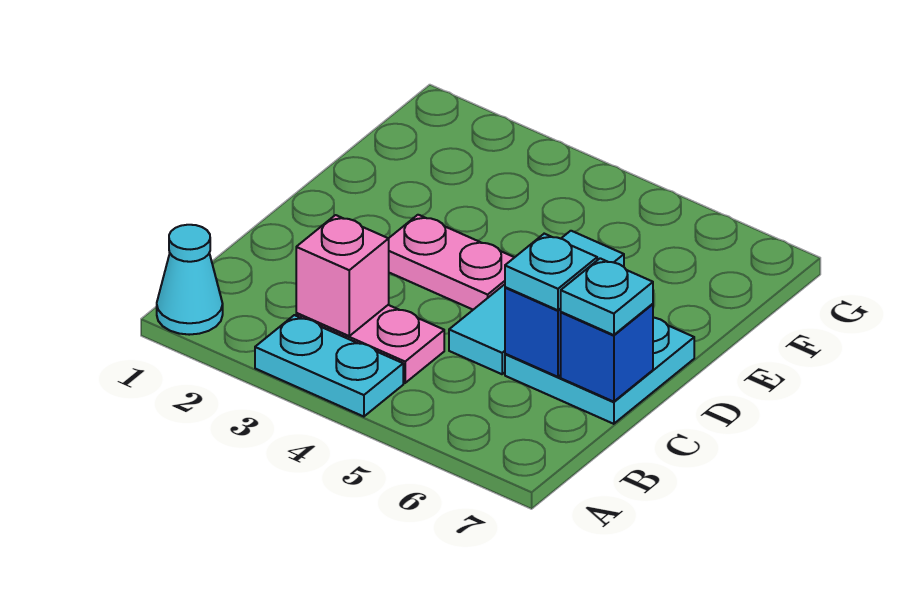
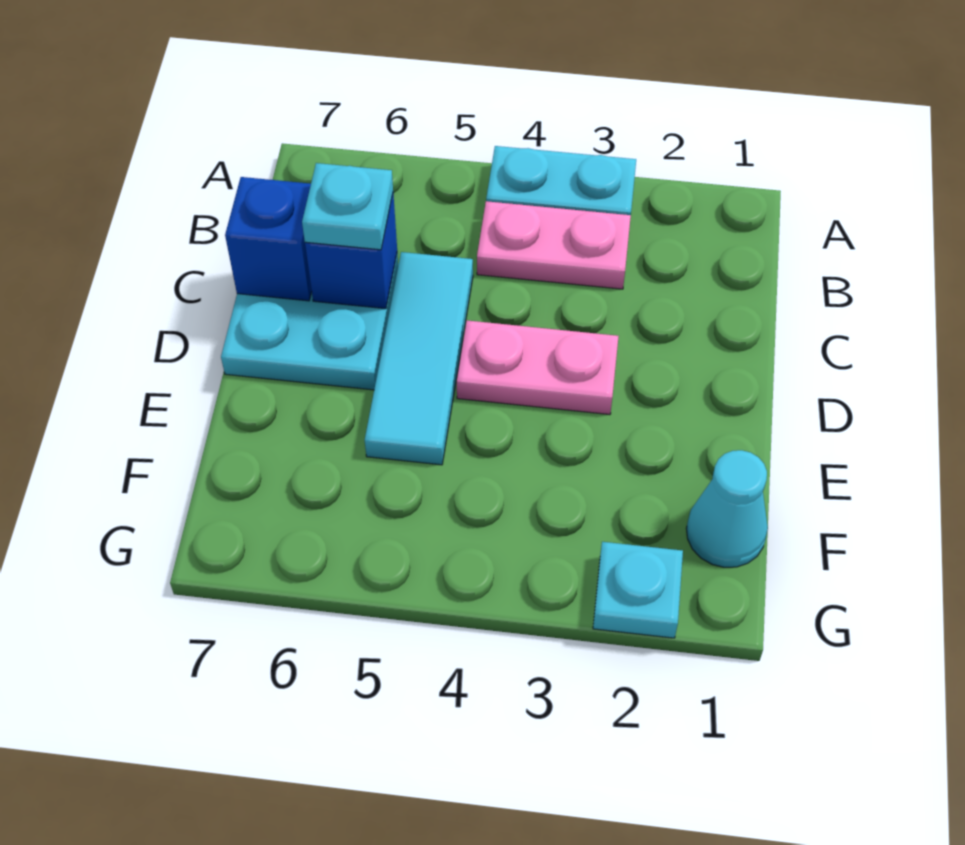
cyan 1x1 cone [157,225,223,335] -> cyan 1x1 cone moved to [686,450,768,567]
pink 1x1 brick [296,215,389,336] -> none
cyan 1x1 plate [561,258,653,335] -> cyan 1x1 plate moved to [593,542,683,638]

